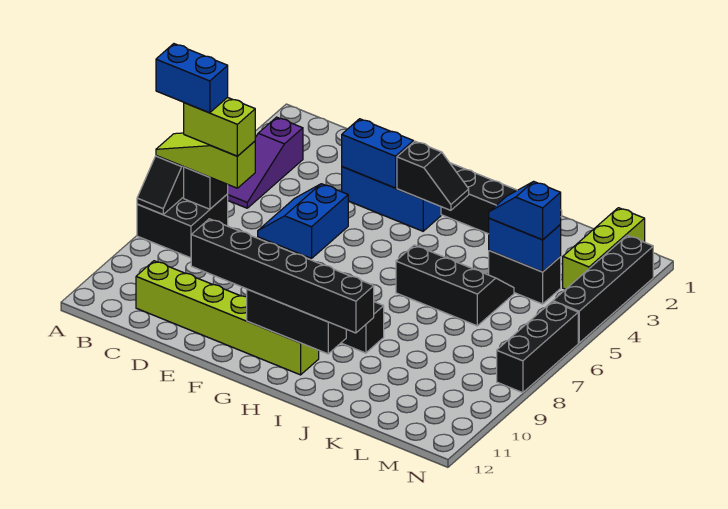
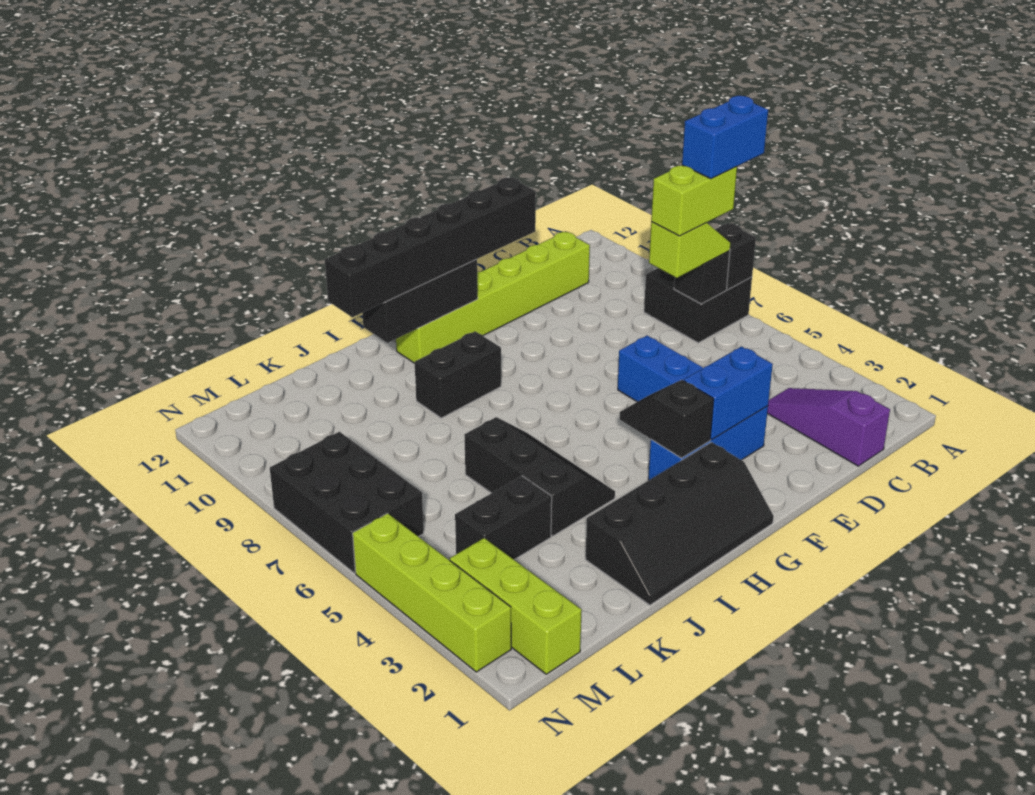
lime 1x3 slope [156,133,255,188] -> lime 1x2 slope [649,222,730,278]
purple 1x3 slope [228,117,303,208] -> purple 1x3 slope moved to [767,388,890,466]
black 1x2 slope [397,141,469,210] -> black 1x2 slope turned to [620,380,714,458]
black 2x3 slope [396,245,514,326] -> black 2x3 slope turned to [464,417,615,536]
blue 1x2 brick [489,218,561,272] -> none
blue 1x2 slope [489,181,561,240] -> none
black 1x4 brick [553,235,653,343] -> lime 1x4 brick [353,513,511,672]
black 1x3 brick [497,302,578,393] -> black 2x3 brick [270,432,424,573]

